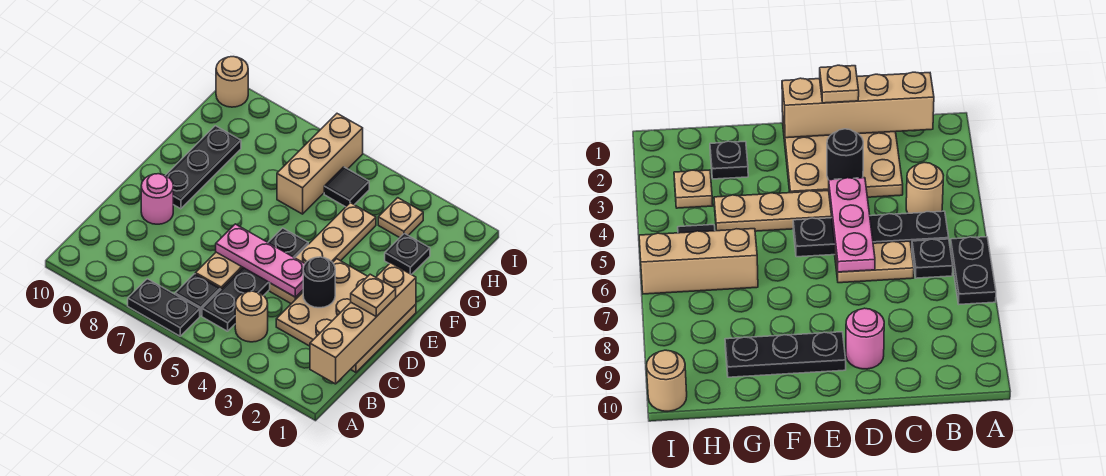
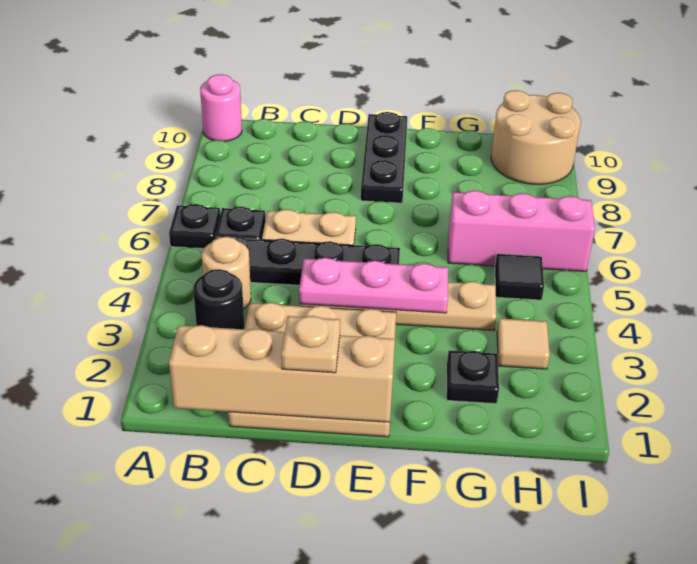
black 1x2 plate [128,279,200,336] -> black 1x1 plate [169,204,220,249]
black 1x1 round brick [303,257,335,308] -> black 1x1 round brick moved to [193,269,244,329]
pink 1x3 plate [216,224,305,297] -> pink 1x3 plate turned to [299,258,448,313]
pink 1x1 round brick [141,174,173,224] -> pink 1x1 round brick moved to [200,74,242,141]
black 1x3 plate [165,126,241,209] -> black 1x3 plate turned to [361,112,407,203]
tan 1x3 brick [277,114,363,214] -> pink 1x3 brick [448,191,595,271]
tan 1x1 plate [378,198,423,238] -> tan 1x1 tile [497,318,550,369]
tan 1x1 round brick [216,57,248,107] -> tan 2x2 round brick [491,90,581,184]

